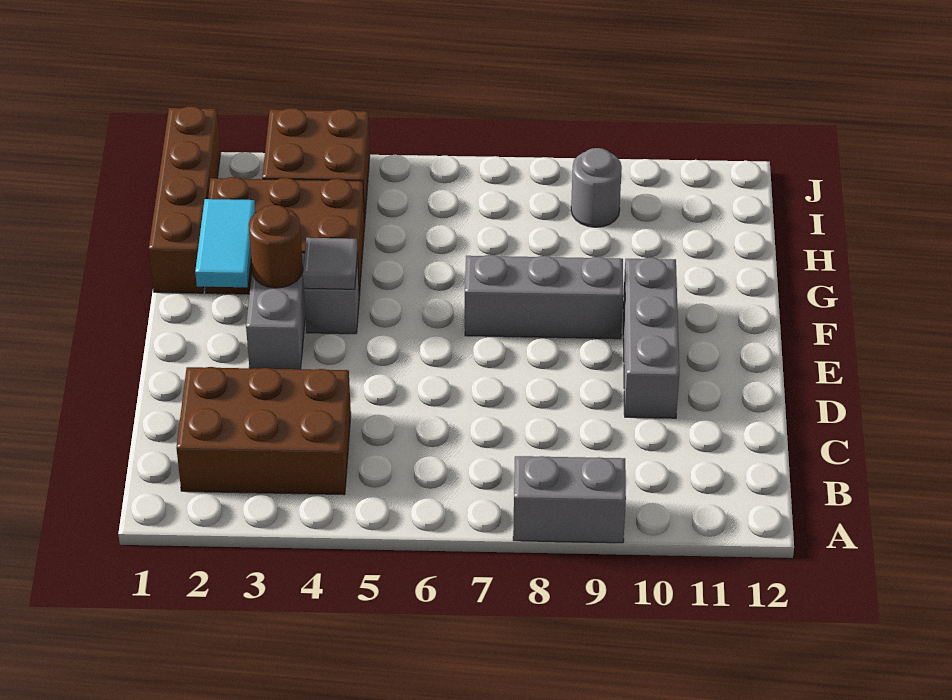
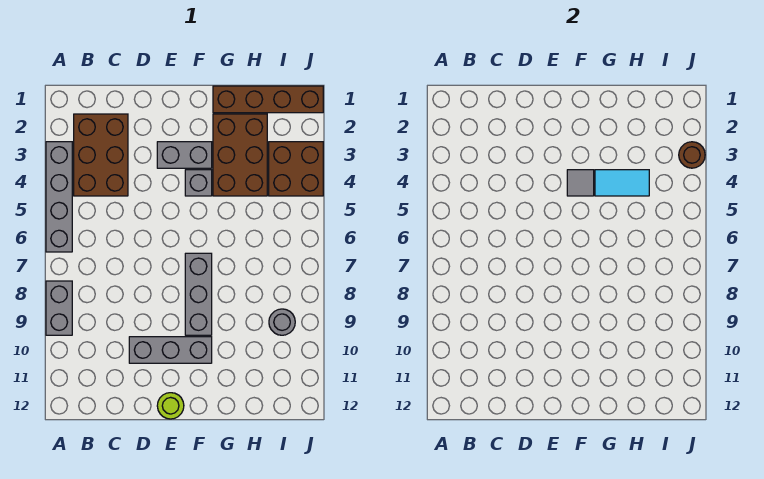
none -> grey 1x4 brick [46,142,72,252]
none -> lime 1x1 round brick [157,393,184,419]
cyan 1x2 tile [195,199,255,287] -> cyan 1x2 tile moved to [595,170,649,196]
brown 1x1 round brick [249,205,303,288] -> brown 1x1 round brick moved to [679,142,705,168]

